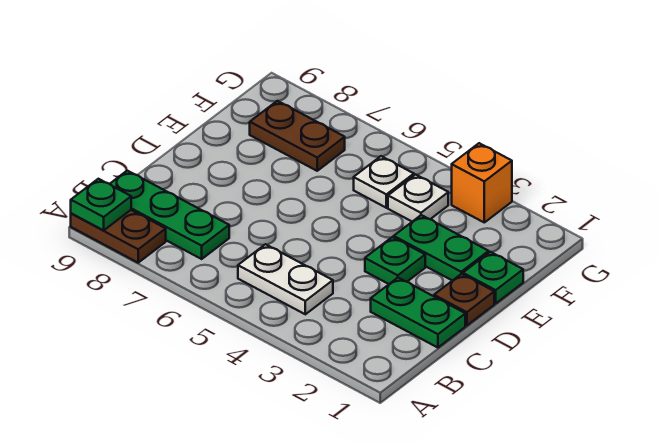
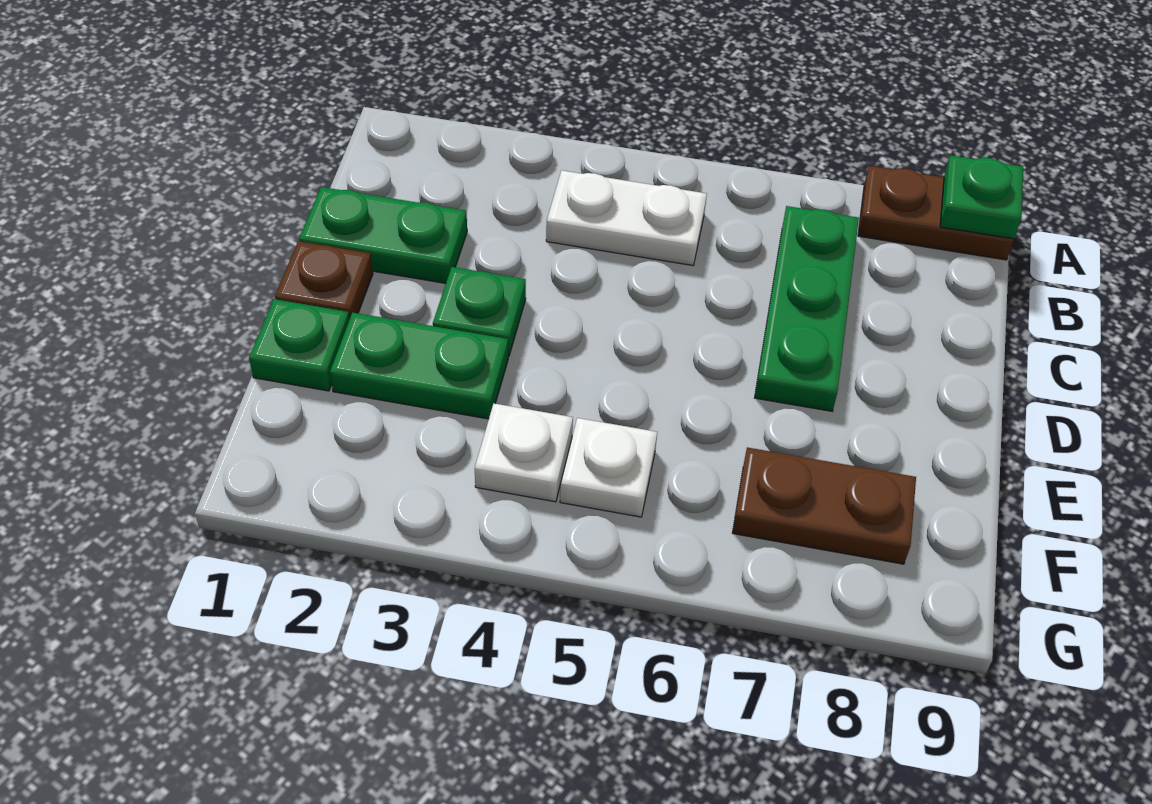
green 1x3 plate [110,171,229,259] -> green 1x3 plate turned to [755,206,859,411]
orange 1x1 brick [452,143,512,222] -> none

